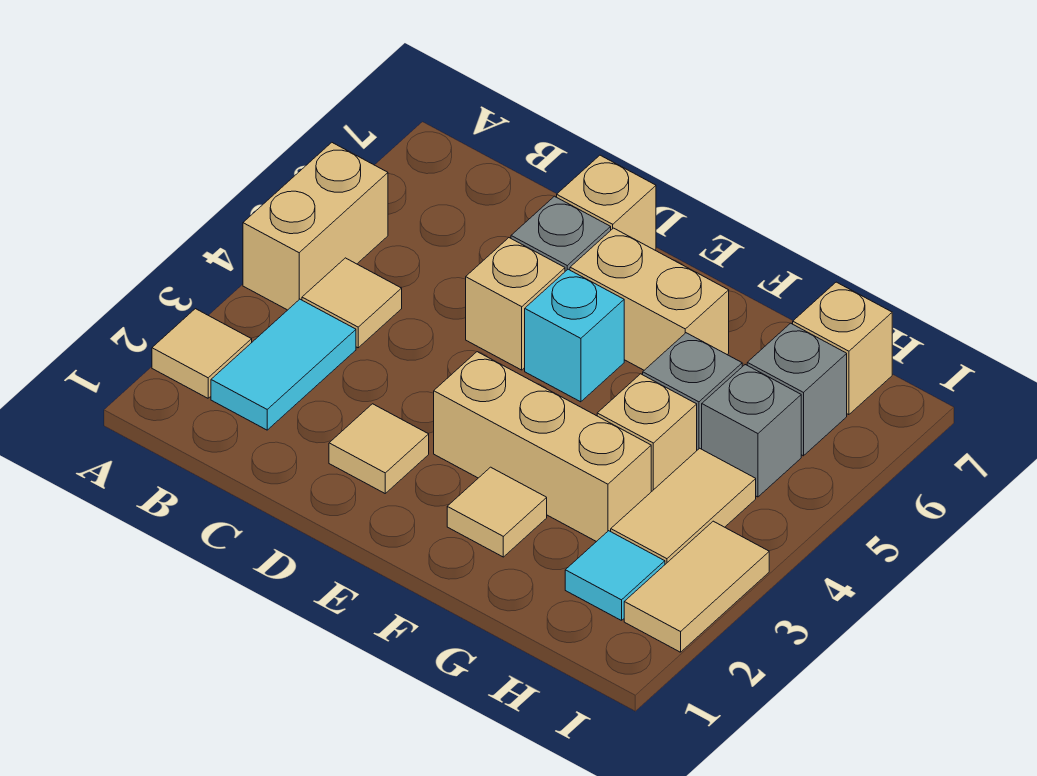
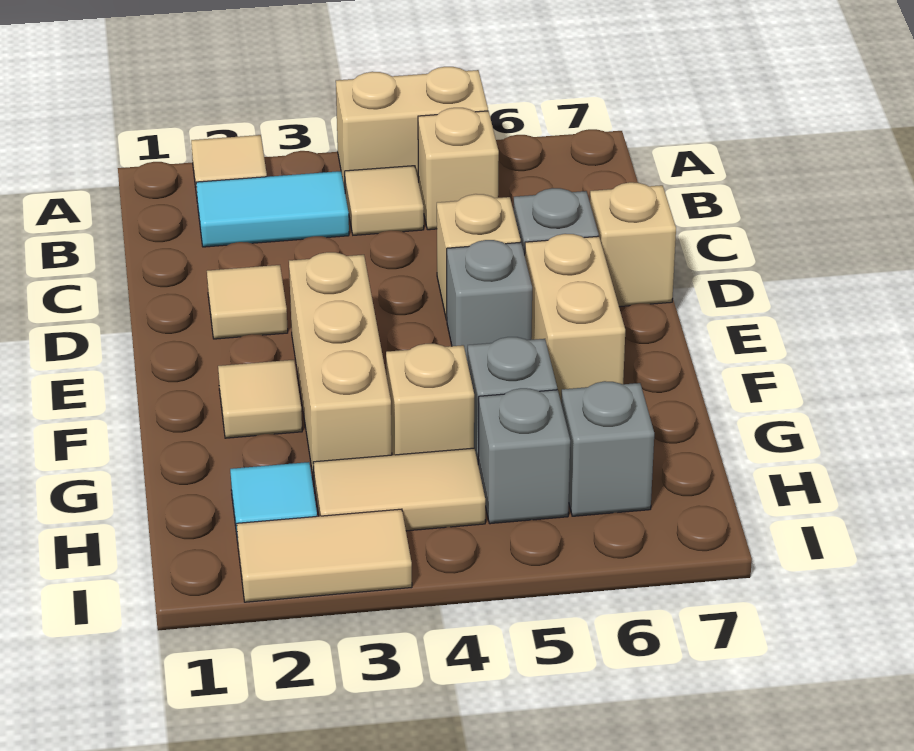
cyan 1x1 brick [525,269,624,402] -> grey 1x1 brick [447,240,532,362]
tan 1x1 brick [793,282,892,415] -> tan 1x1 brick moved to [418,108,499,230]

